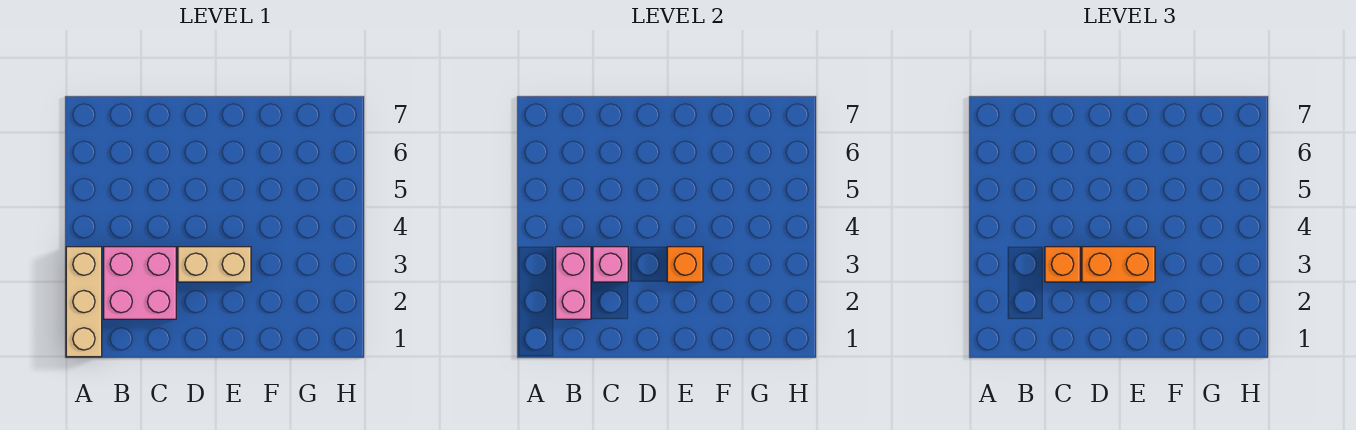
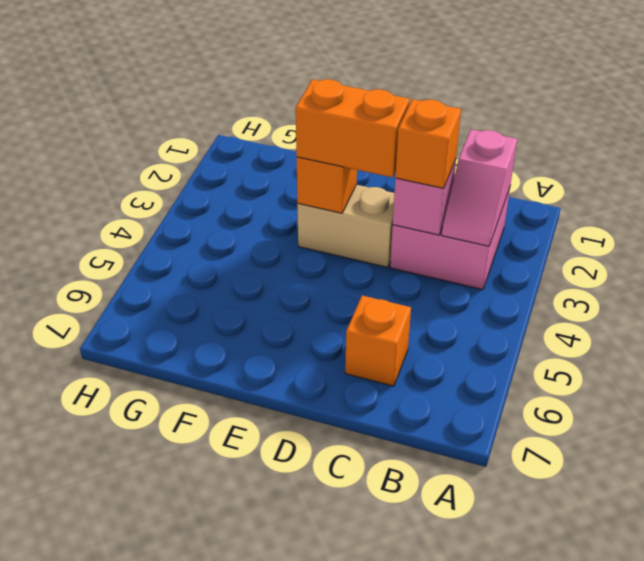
tan 1x3 brick [66,247,102,357] -> none
pink 1x2 brick [556,247,591,319] -> pink 1x2 slope [442,129,517,246]
none -> orange 1x1 brick [345,295,411,386]

